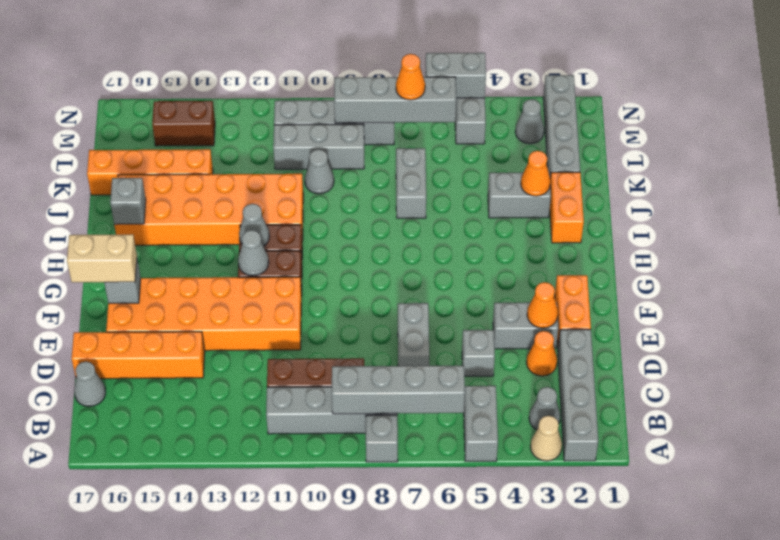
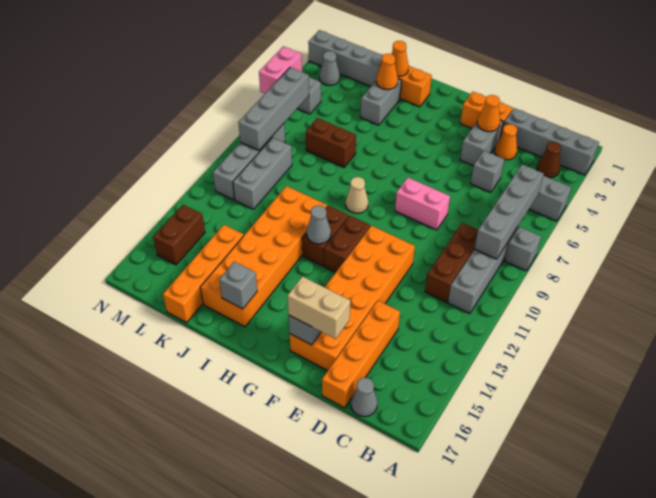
tan 1x1 cone [530,416,562,461] -> tan 1x1 cone moved to [346,177,368,213]
grey 1x1 cone [529,387,560,430] -> brown 1x1 cone [537,142,561,178]
grey 1x2 brick [398,303,429,366] -> none
none -> pink 1x2 brick [395,178,450,230]
tan 1x2 brick [67,234,137,282] -> tan 1x2 brick turned to [287,276,350,339]
grey 1x1 cone [238,230,269,276] -> none
grey 1x2 brick [396,148,426,218] -> brown 1x2 brick [306,118,356,167]
grey 1x1 cone [305,149,334,194] -> none
orange 1x1 cone [396,54,425,100] -> orange 1x1 cone moved to [392,41,409,76]
grey 1x2 brick [425,53,486,98] -> pink 1x2 brick [259,46,302,94]

